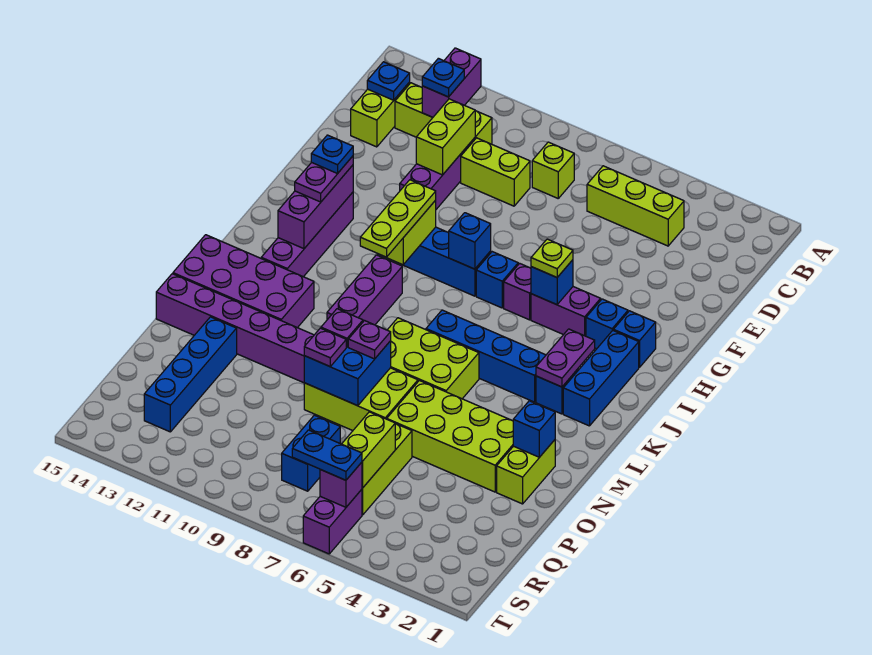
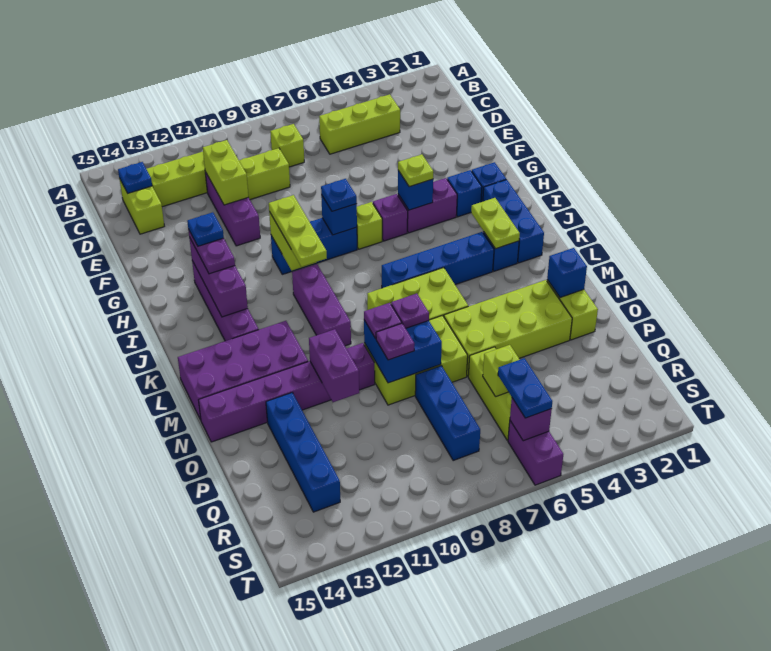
purple 1x2 brick [422,48,481,117] -> purple 1x2 brick moved to [309,329,359,402]
blue 1x1 plate [422,58,464,97] -> blue 1x1 plate moved to [321,179,357,211]
blue 1x1 brick [476,252,518,308] -> lime 1x1 brick [357,202,382,249]
purple 1x2 plate [536,329,595,387] -> lime 1x2 plate [471,198,520,249]
lime 1x2 brick [342,412,395,488] -> lime 1x1 brick [483,345,520,397]
blue 1x2 brick [282,415,340,491] -> blue 1x3 brick [415,366,480,461]
blue 1x2 plate [292,430,362,480] -> blue 1x2 plate turned to [498,358,552,418]

